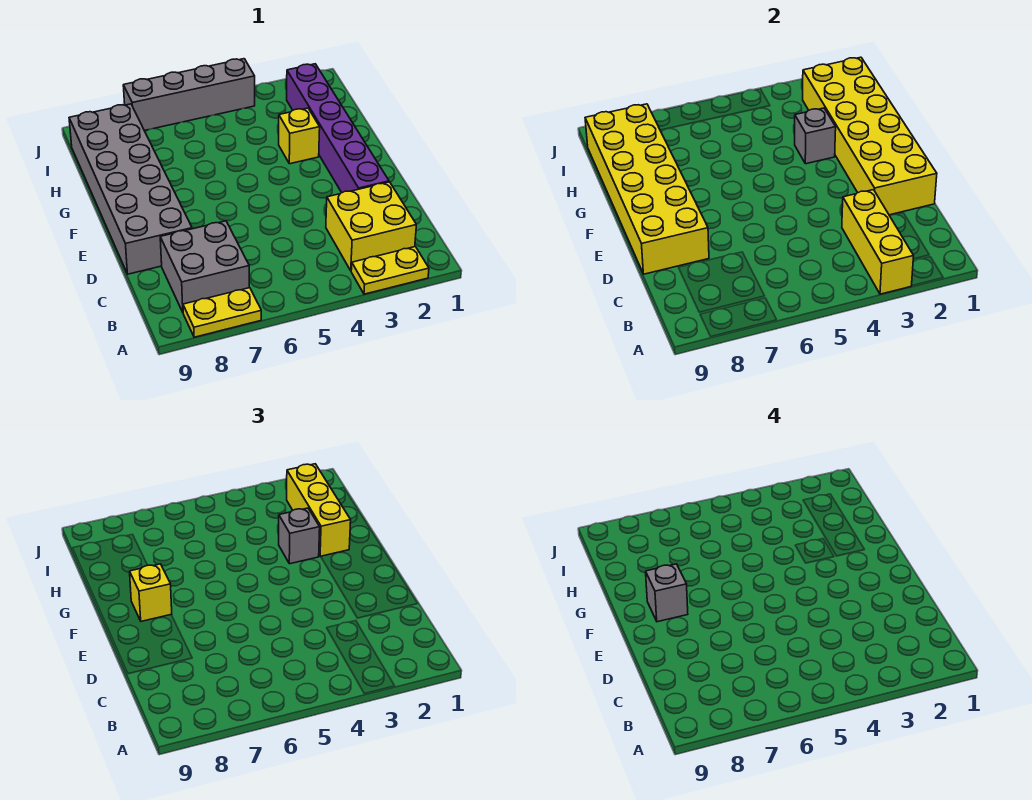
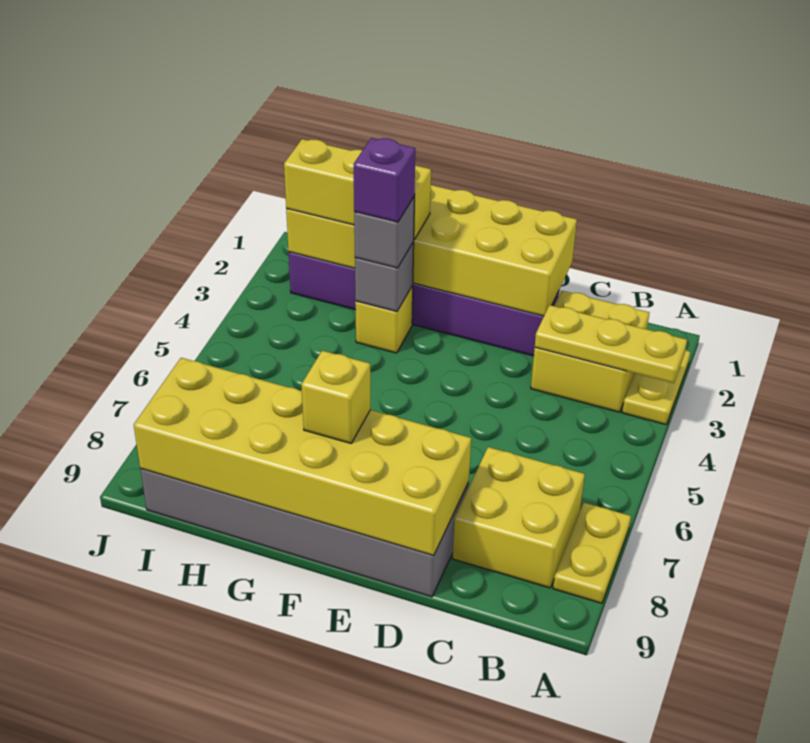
yellow 1x3 brick [842,190,914,294] -> yellow 1x3 plate [535,305,687,383]
grey 2x2 brick [160,221,249,312] -> yellow 2x2 brick [453,447,585,588]
grey 1x1 brick [646,564,688,622] -> none
none -> purple 1x1 brick [354,138,415,222]
grey 1x4 brick [123,59,255,131] -> none

